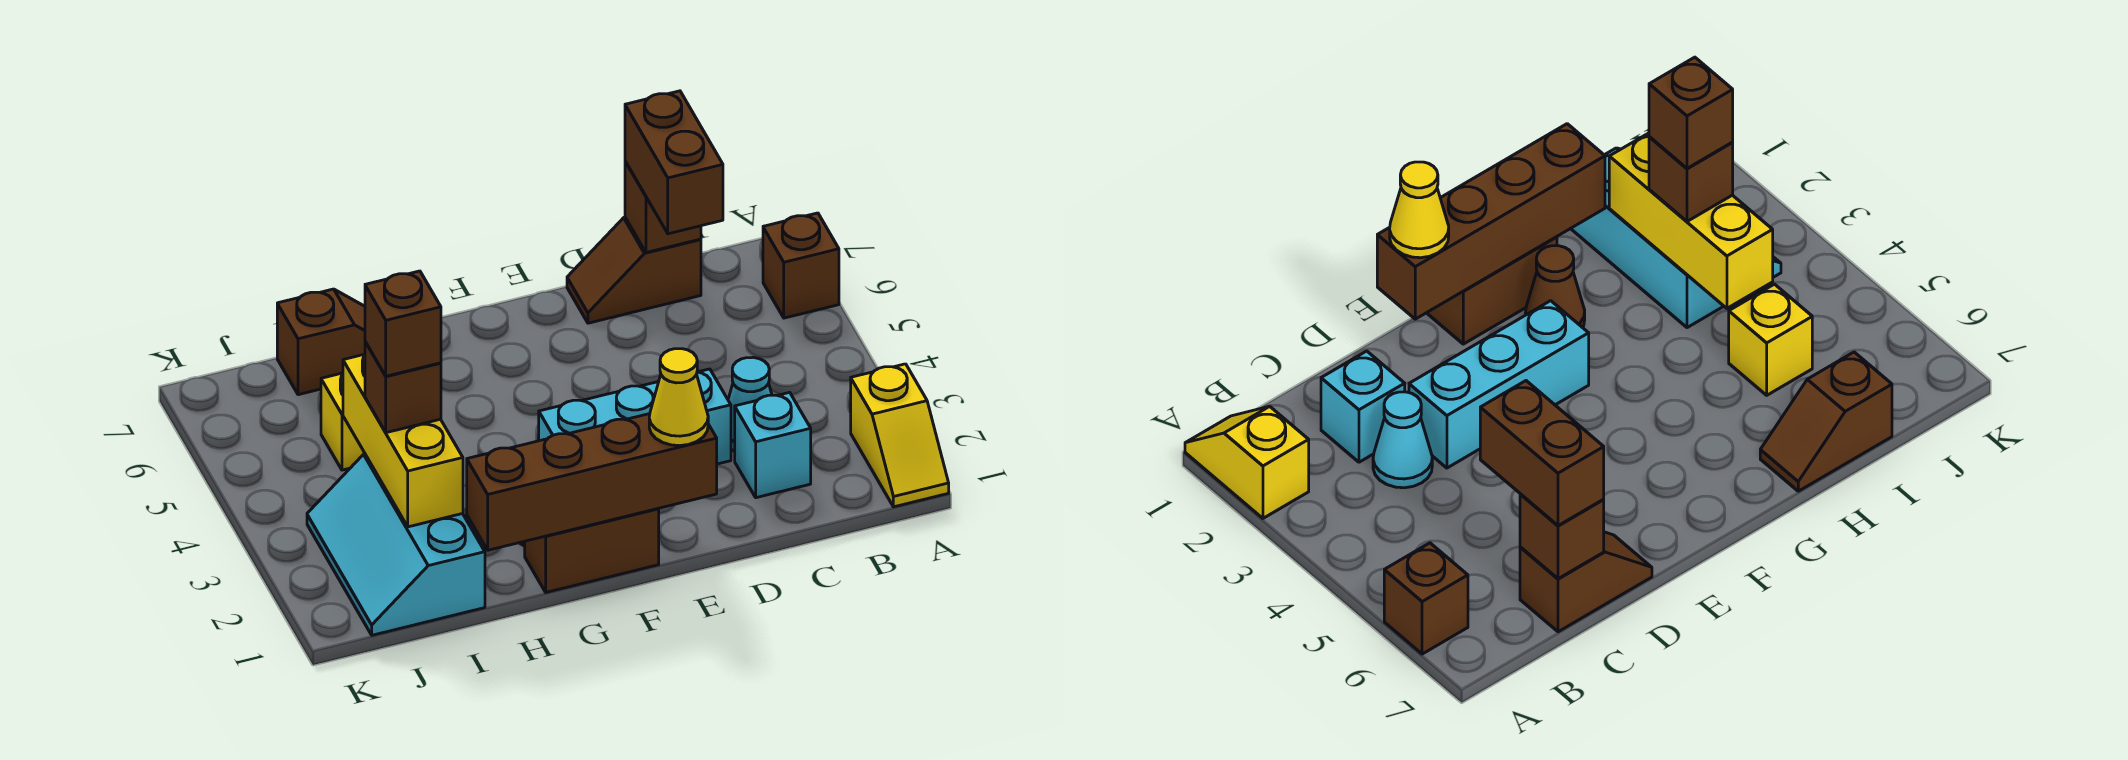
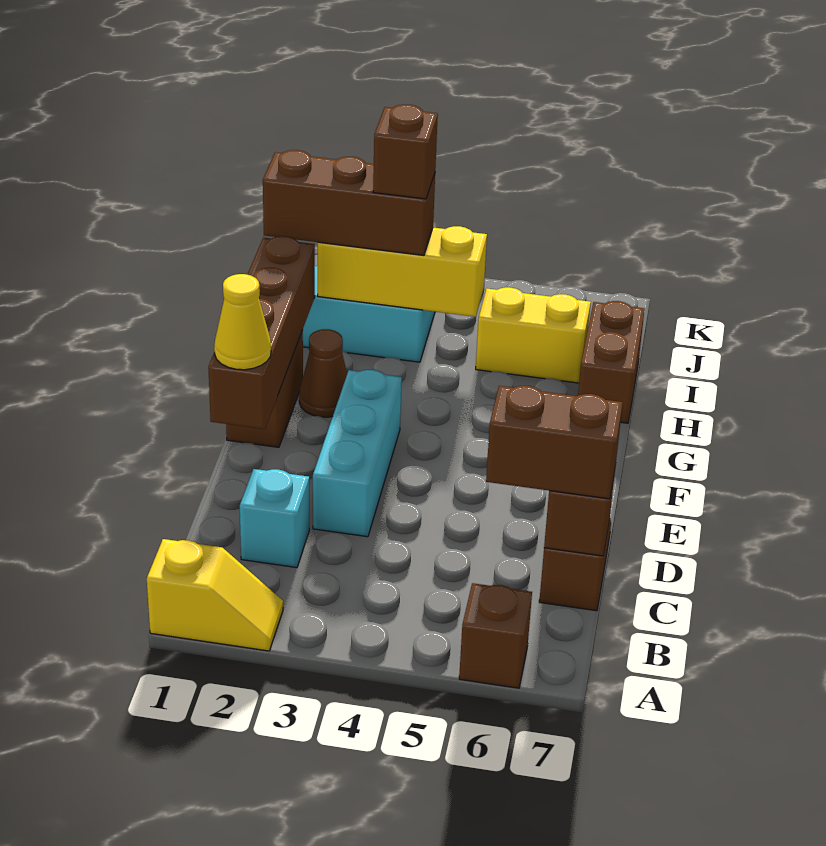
yellow 1x2 slope [851,364,949,507] -> yellow 1x2 slope turned to [147,539,283,651]
cyan 1x1 cone [728,357,772,451] -> none
brown 1x2 slope [277,289,365,395] -> brown 1x2 brick [578,301,645,423]
brown 1x1 brick [365,342,441,433] -> brown 1x3 brick [263,150,435,255]
yellow 1x1 brick [321,373,365,470] -> yellow 1x2 brick [476,287,591,383]

